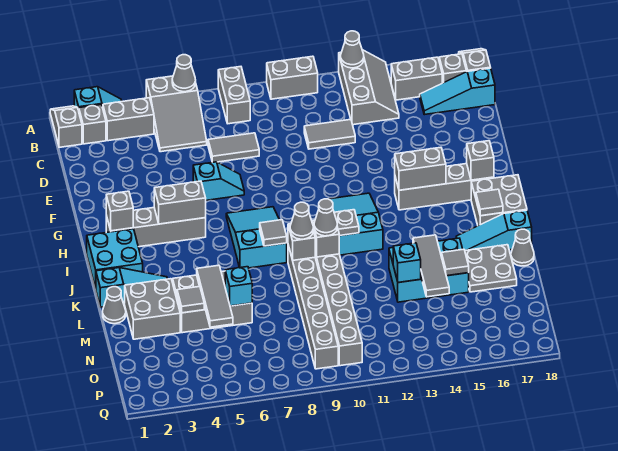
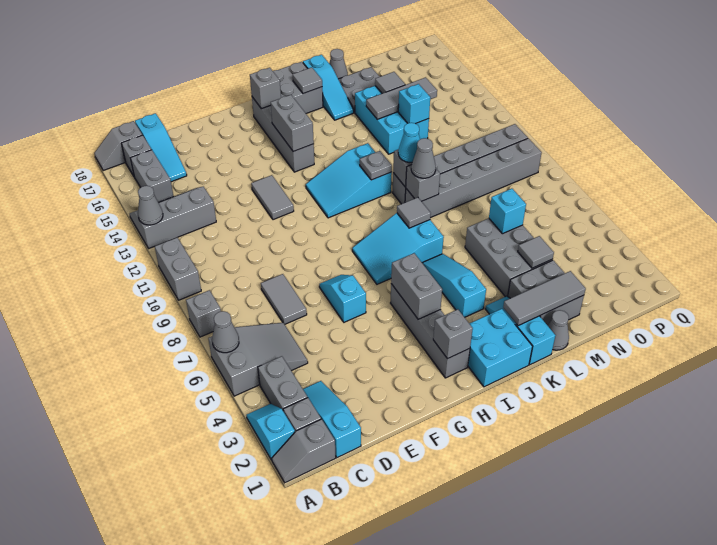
grey 1x2 brick [218,67,250,124] -> grey 1x1 brick [186,290,221,337]
none -> cyan 1x3 slope [303,381,361,458]
grey 1x2 tile [304,119,355,149] -> grey 1x2 tile moved to [251,175,294,220]
none -> cyan 1x3 slope [422,254,486,317]
grey 1x1 cone [314,199,337,236] -> cyan 1x1 cone [398,123,420,163]
grey 1x3 tile [197,265,233,327] -> grey 1x3 tile moved to [503,271,586,326]

